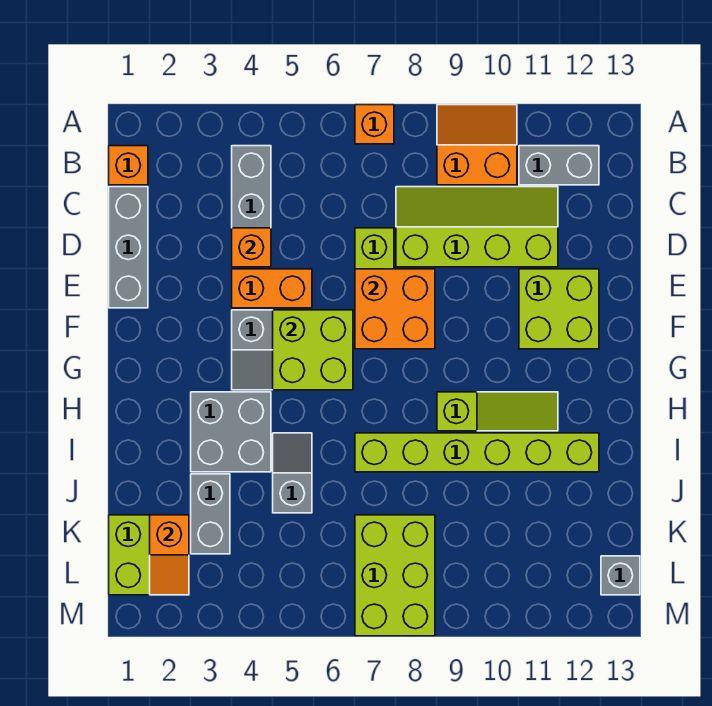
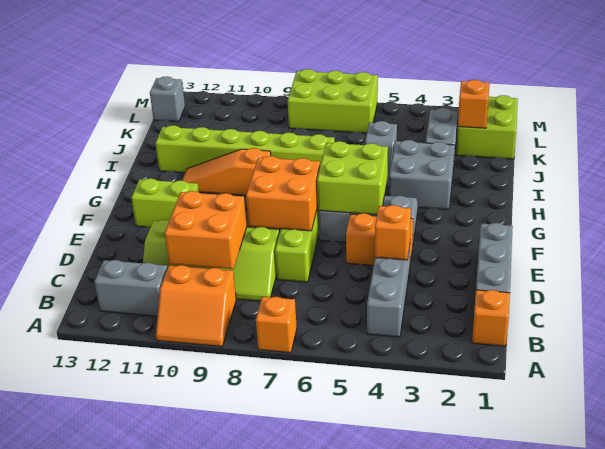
none -> orange 2x2 brick [165,191,247,269]
lime 2x2 brick [519,269,599,349] -> lime 1x2 brick [131,178,199,227]
lime 1x3 slope [437,392,558,431] -> orange 1x3 slope [182,148,271,195]
lime 2x3 brick [355,515,435,636] -> lime 2x3 brick turned to [288,69,378,133]

